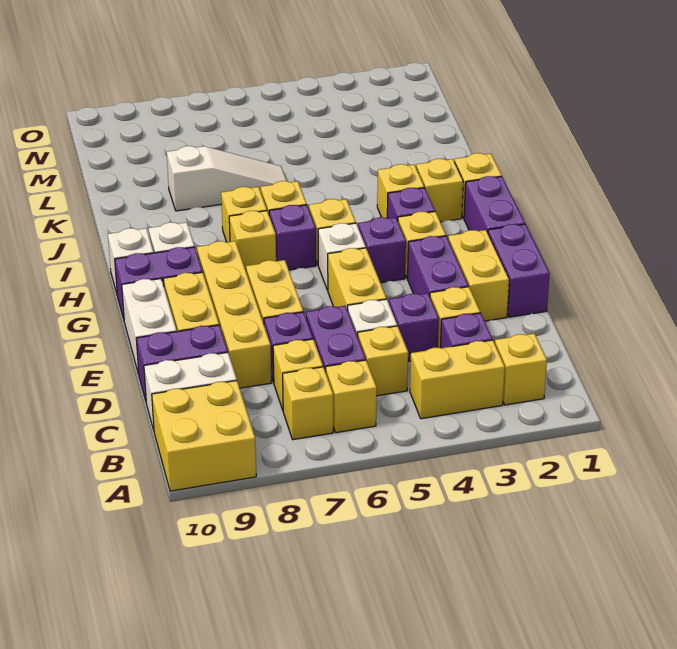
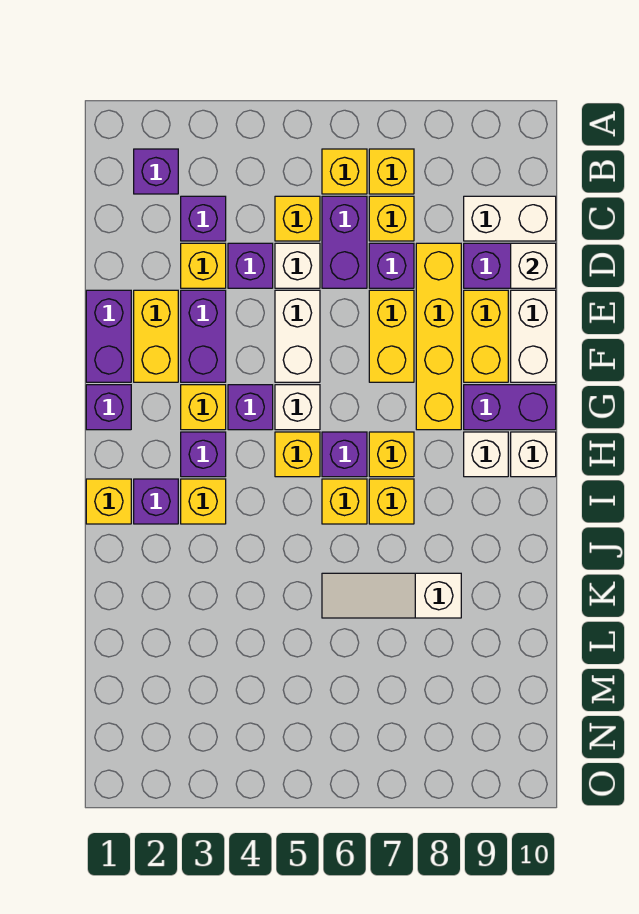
yellow 2x2 brick [152,381,256,491] -> none
yellow 1x1 brick [495,334,547,405] -> purple 1x1 brick [134,149,178,194]
yellow 1x2 brick [410,340,505,419] -> none
none -> white 1x1 brick [511,243,556,288]
yellow 1x2 brick [328,248,386,310] -> white 1x2 brick [275,290,320,382]
purple 1x2 brick [464,176,525,233] -> purple 1x1 brick [86,385,131,430]
yellow 1x1 brick [416,159,463,222] -> purple 1x1 brick [134,479,178,524]

